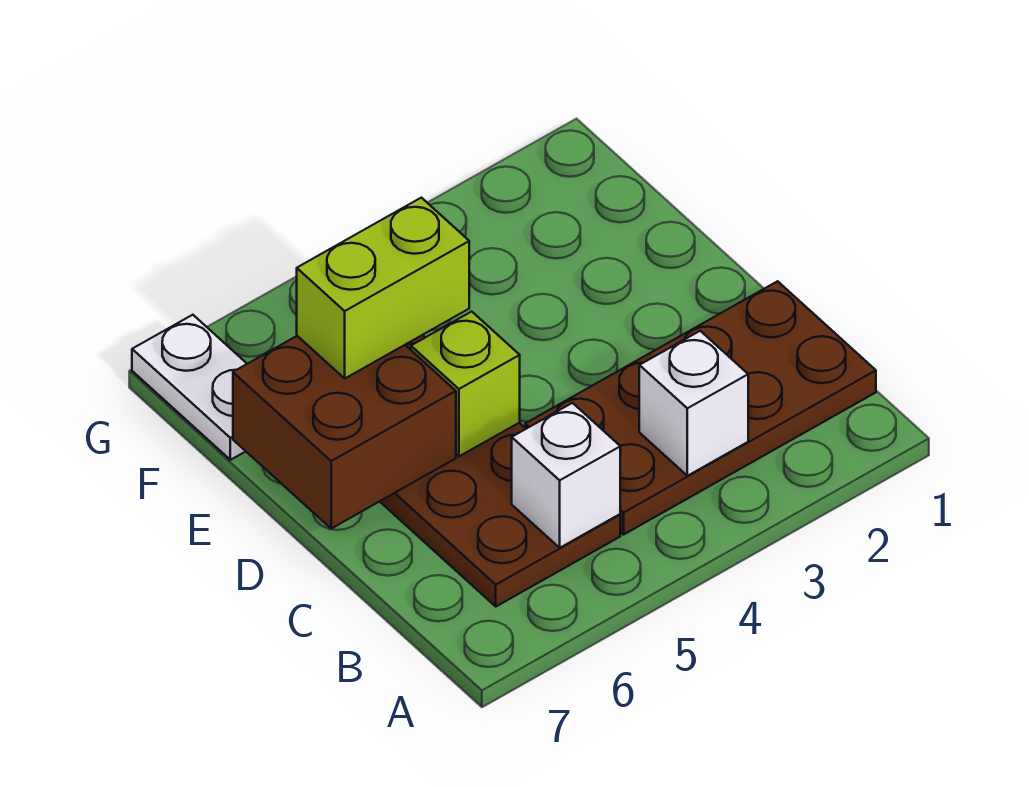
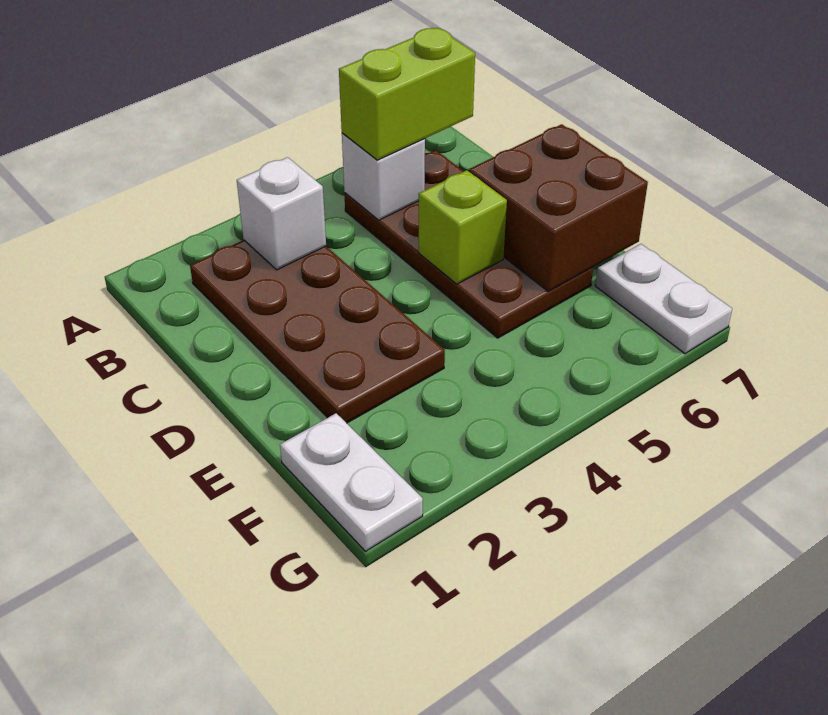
brown 2x4 plate [525,281,876,534] -> brown 2x4 plate turned to [190,240,445,423]
lime 1x2 brick [297,198,469,378] -> lime 1x2 brick moved to [339,28,475,160]
none -> white 1x2 plate [280,413,423,551]

